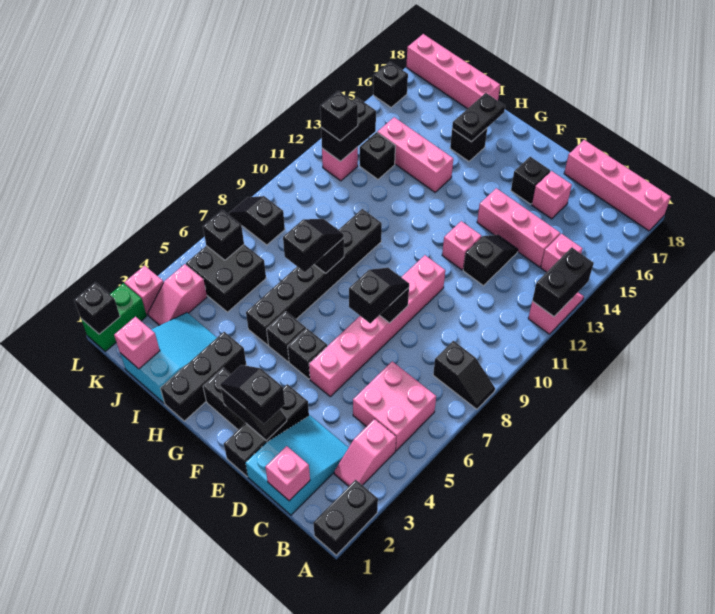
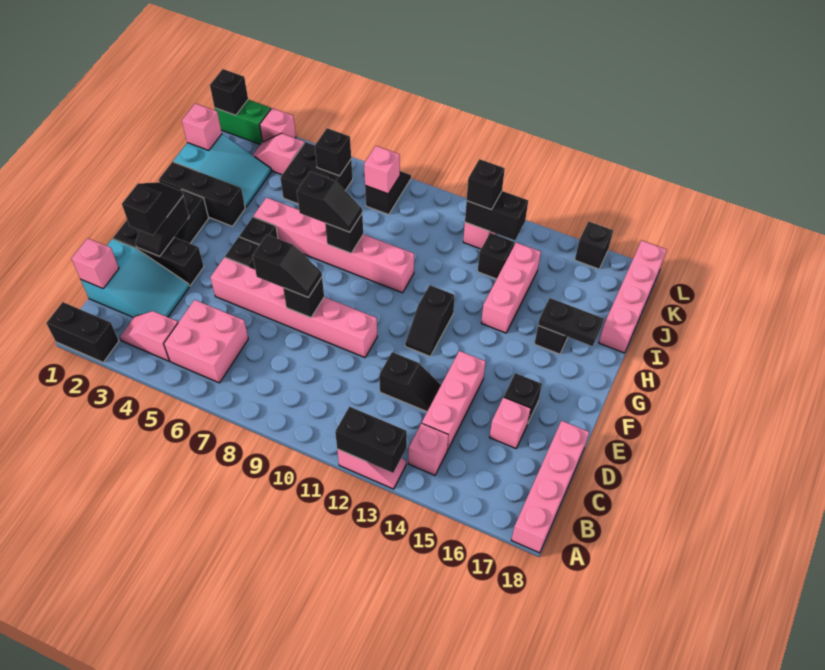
black 1x2 slope [433,341,495,409] -> black 1x2 slope moved to [405,285,455,356]
pink 1x1 brick [442,221,481,270] -> pink 1x1 brick moved to [364,146,400,194]
black 1x6 brick [246,209,382,345] -> pink 1x6 brick [253,198,414,293]

